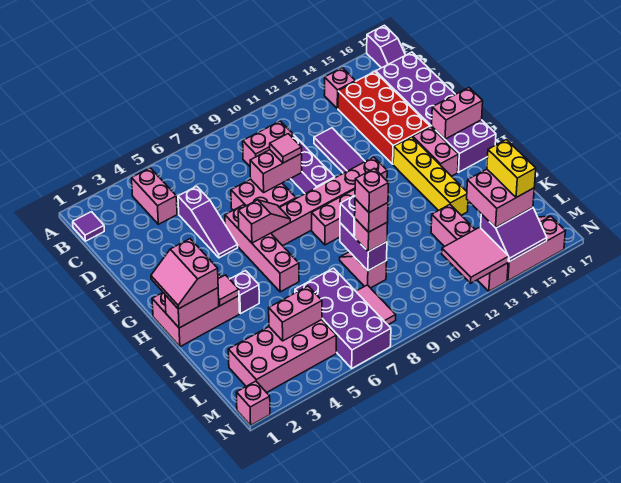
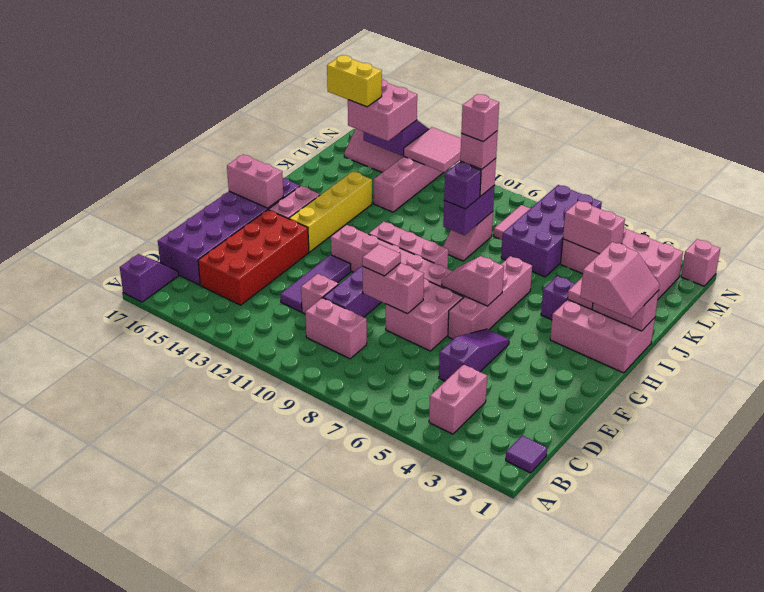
pink 1x1 brick [324,68,355,109] -> pink 1x1 brick moved to [301,274,339,314]
yellow 1x2 brick [487,140,536,197] -> yellow 1x2 brick turned to [327,55,382,107]

